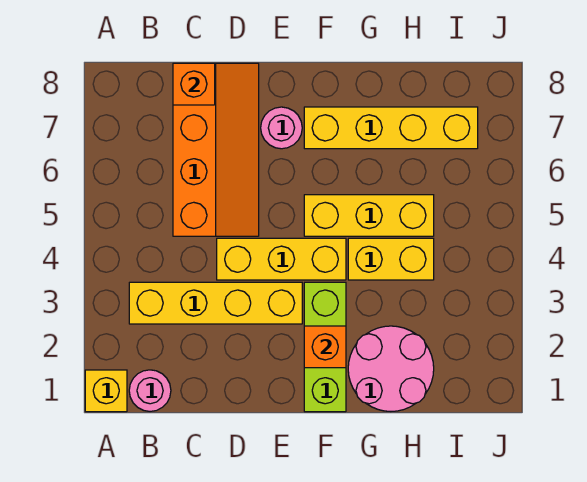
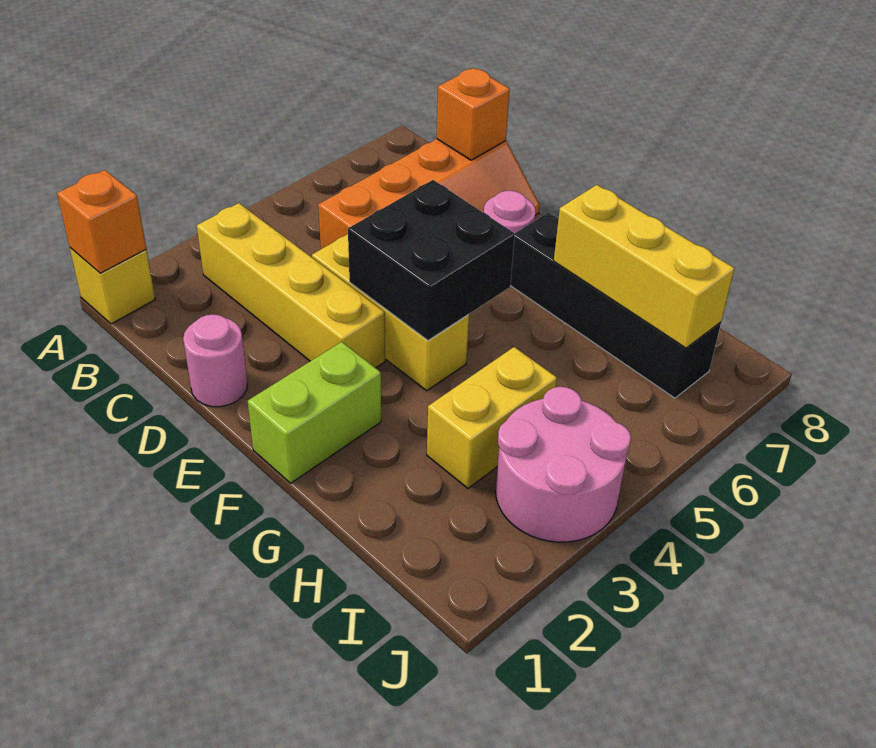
pink 1x1 round brick [129,370,171,411] -> pink 1x1 round brick moved to [183,314,247,407]
none -> black 2x2 brick [348,180,515,340]
lime 1x3 brick [304,282,346,412] -> lime 1x2 brick [248,342,381,483]
orange 1x1 brick [304,326,346,368] -> orange 1x1 brick moved to [57,170,146,273]
yellow 1x3 brick [304,195,434,236] -> yellow 1x3 brick moved to [554,185,734,348]
yellow 1x4 brick [304,107,478,149] -> black 1x4 brick [510,212,721,398]
pink 2x2 round brick [348,326,434,411] -> pink 2x2 round brick moved to [495,387,631,542]
yellow 1x2 brick [348,238,434,280] -> yellow 1x2 brick turned to [427,347,557,488]

